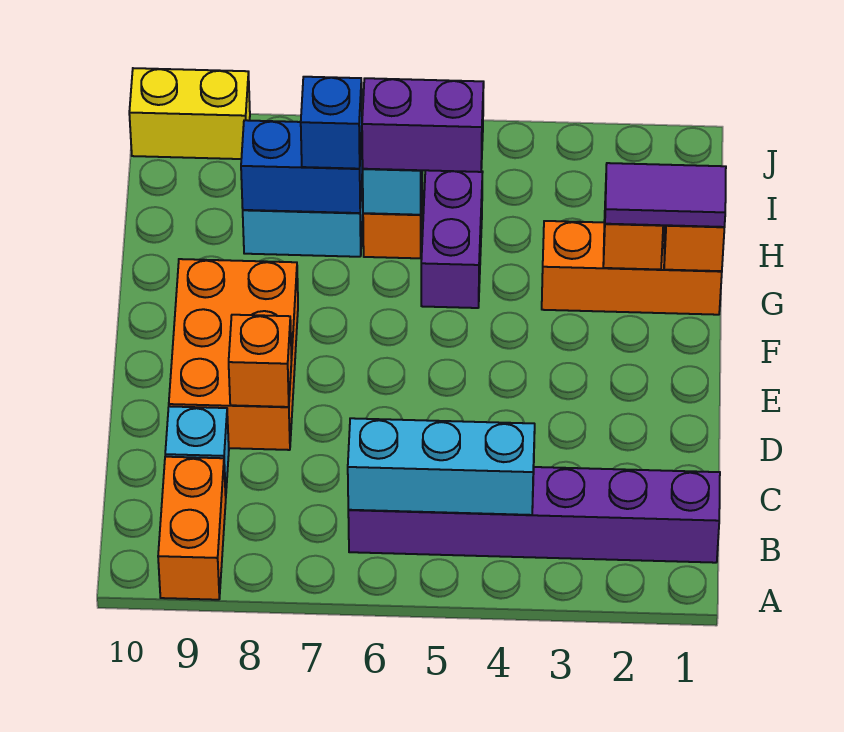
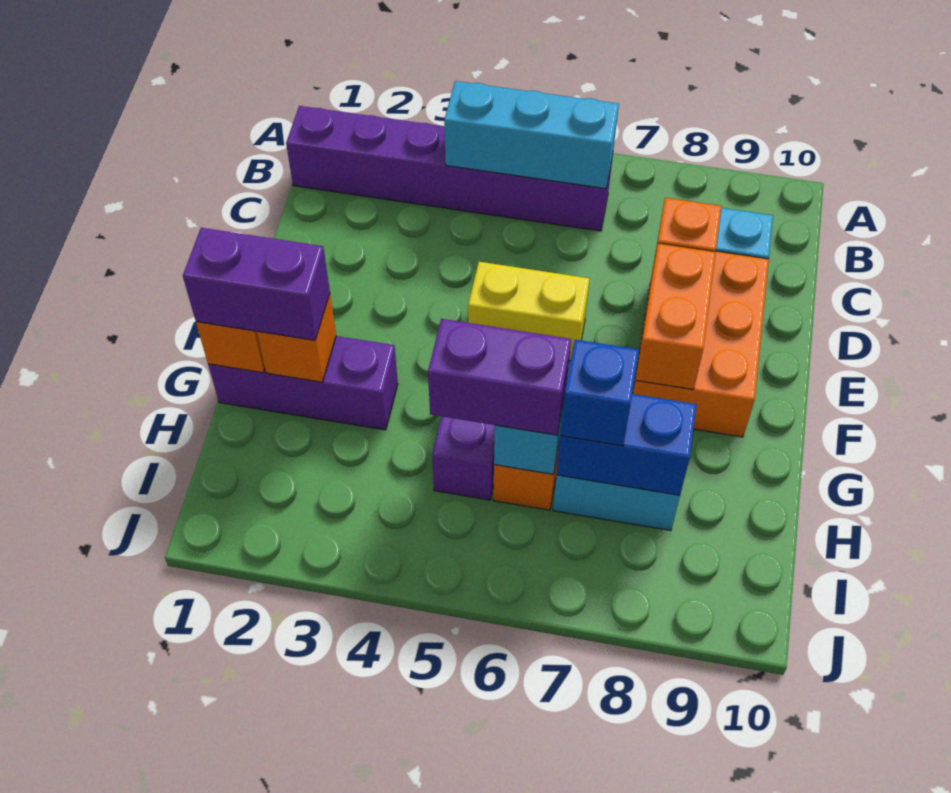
orange 1x2 brick [158,457,226,600] -> orange 1x2 brick moved to [636,243,716,389]
orange 1x3 brick [542,221,722,315] -> purple 1x3 brick [208,336,398,430]
purple 1x2 tile [605,163,726,227] -> purple 1x2 brick [183,228,330,340]
yellow 1x2 brick [129,68,250,159] -> yellow 1x2 brick moved to [468,262,590,361]

